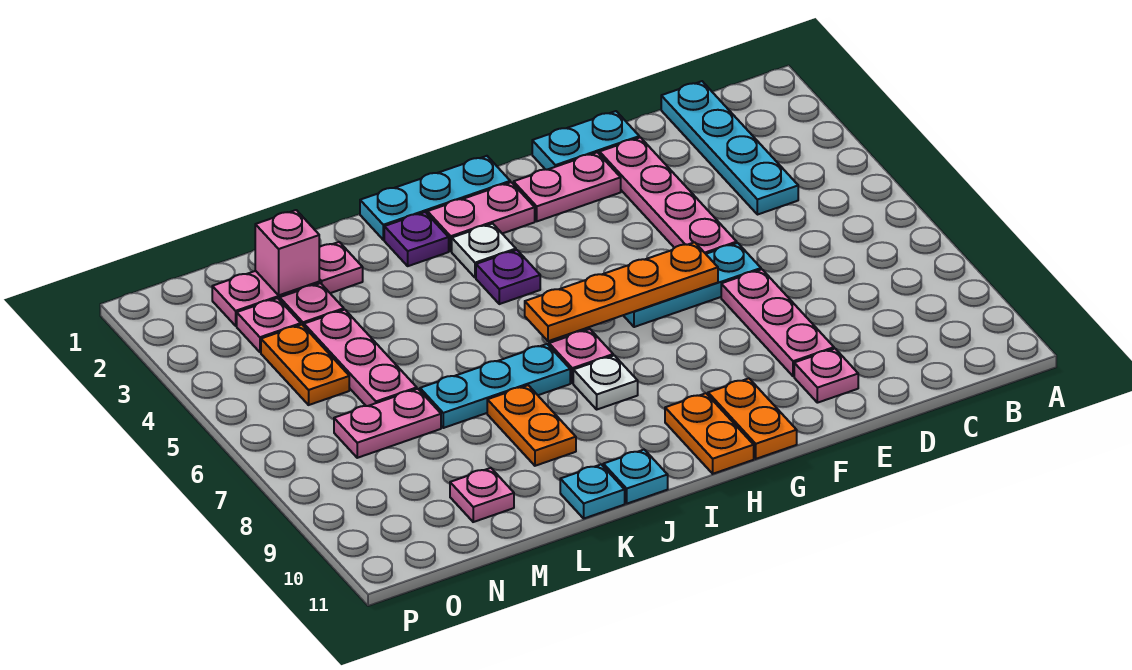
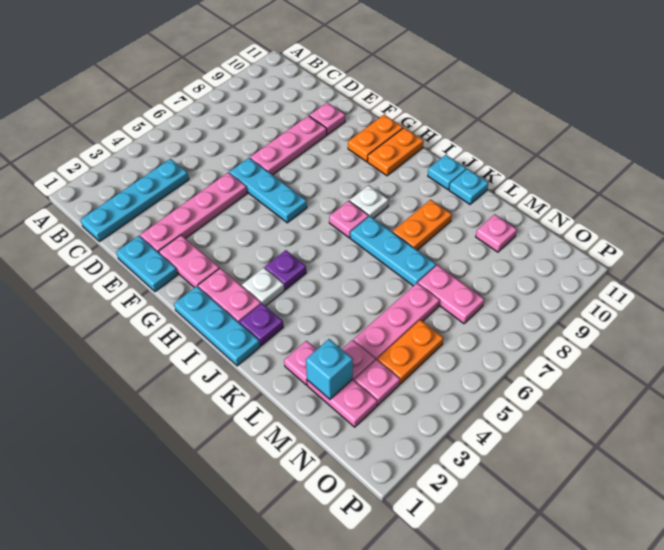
orange 1x4 plate [525,242,718,341] -> none
pink 1x1 brick [255,210,319,295] -> cyan 1x1 brick [306,339,353,399]

